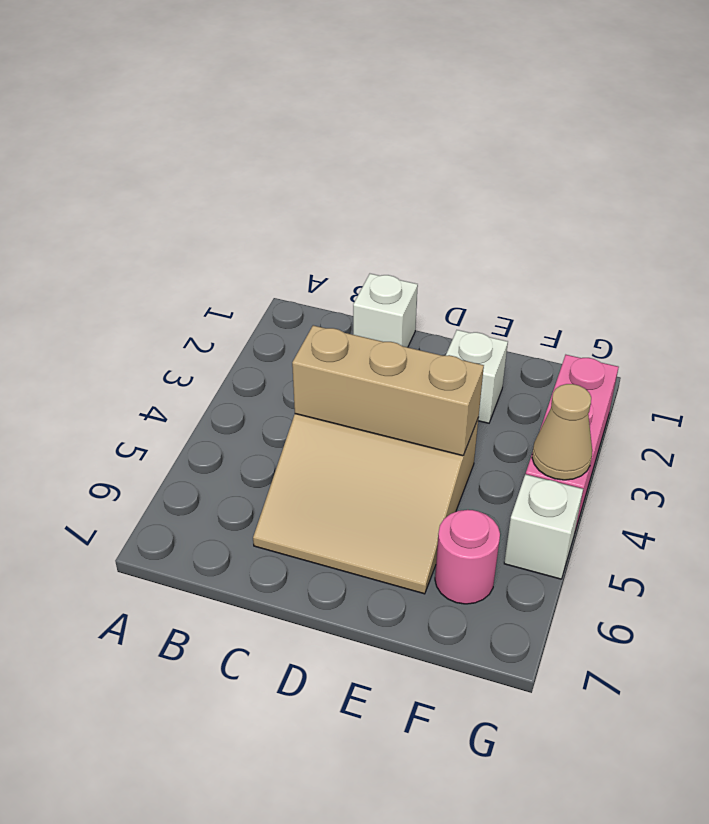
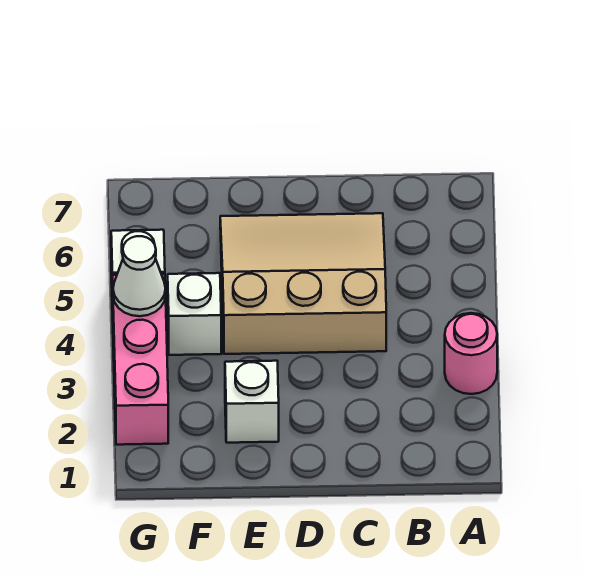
white 1x1 brick [353,274,418,347] -> white 1x1 brick moved to [168,273,221,355]
tan 1x3 brick [292,325,484,456] -> none
pink 1x1 round brick [435,510,500,604] -> pink 1x1 round brick moved to [445,313,497,394]
tan 1x1 cone [532,384,592,480] -> white 1x1 cone [113,236,166,316]

